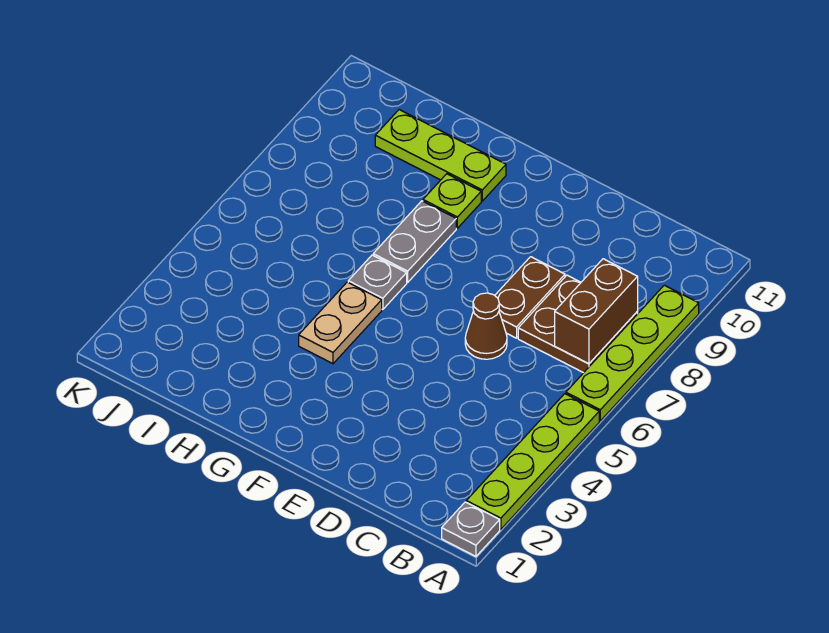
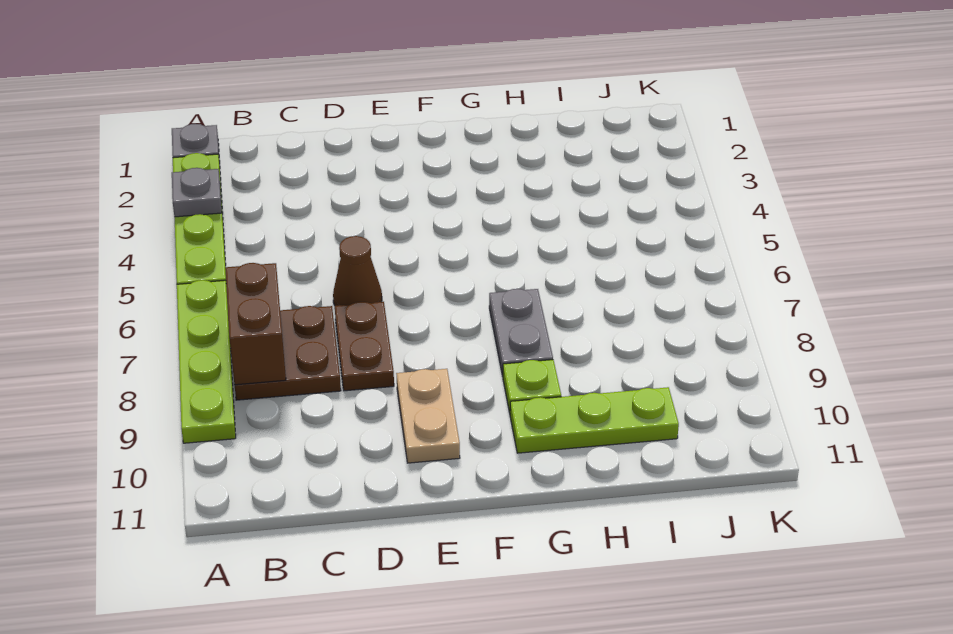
tan 1x2 plate [299,282,382,364] -> tan 1x2 plate moved to [396,369,460,463]
grey 1x1 plate [348,255,407,310] -> grey 1x1 plate moved to [172,168,222,217]

